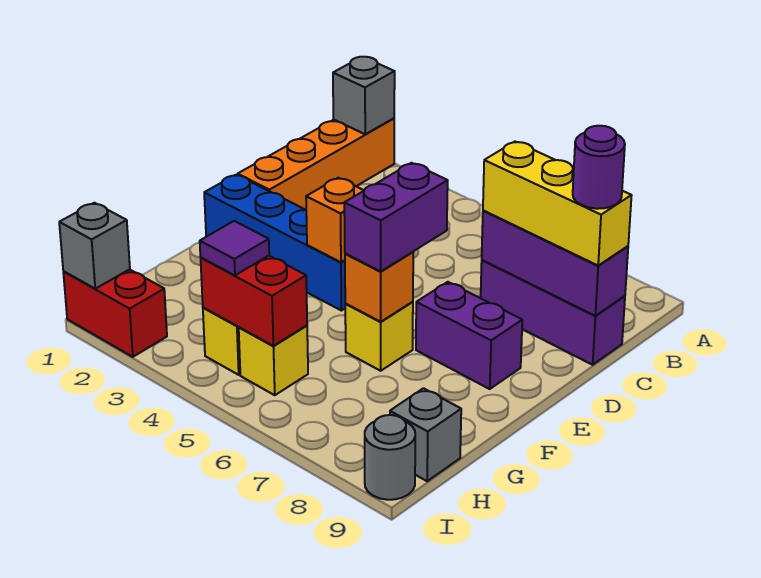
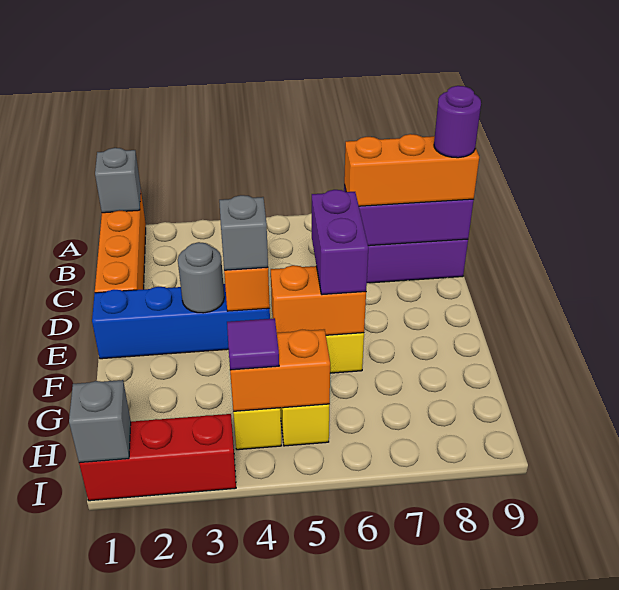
yellow 1x3 brick [483,142,632,265] -> orange 1x3 brick [344,134,479,206]
purple 1x2 brick [416,282,522,389] -> none
orange 1x1 brick [345,252,413,322] -> orange 1x2 brick [271,265,366,335]
red 1x2 brick [201,256,307,346] -> orange 1x2 brick [230,329,330,411]
grey 1x1 brick [390,388,461,481] -> grey 1x1 brick moved to [219,195,268,270]
red 1x2 brick [63,269,167,357] -> red 1x3 brick [79,414,236,501]
grey 1x1 round brick [365,415,415,500] -> grey 1x1 round brick moved to [178,242,224,313]

